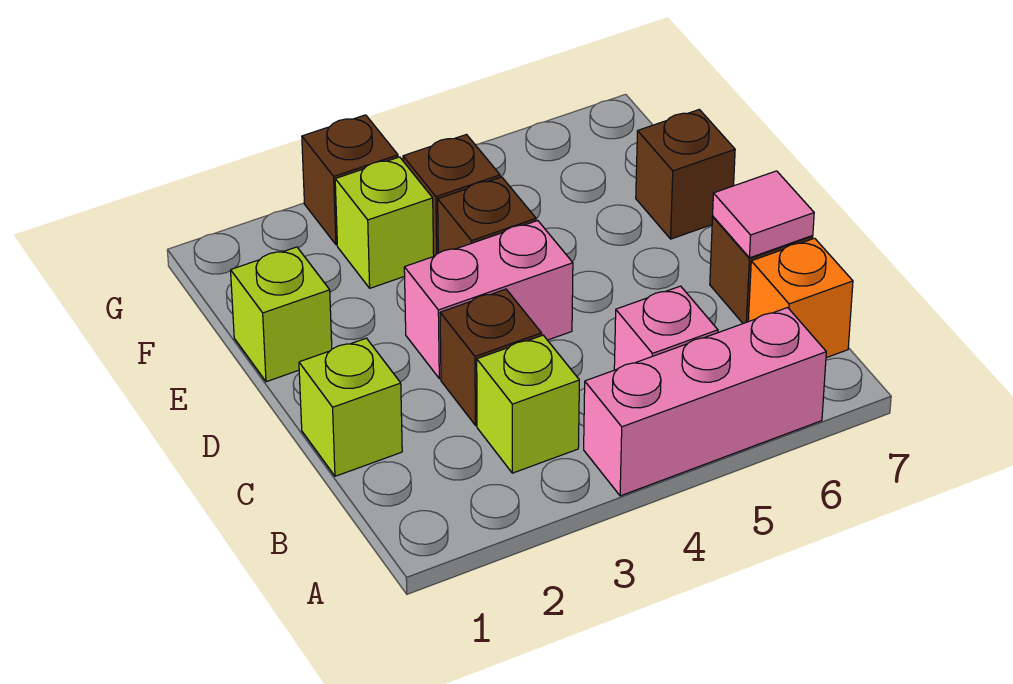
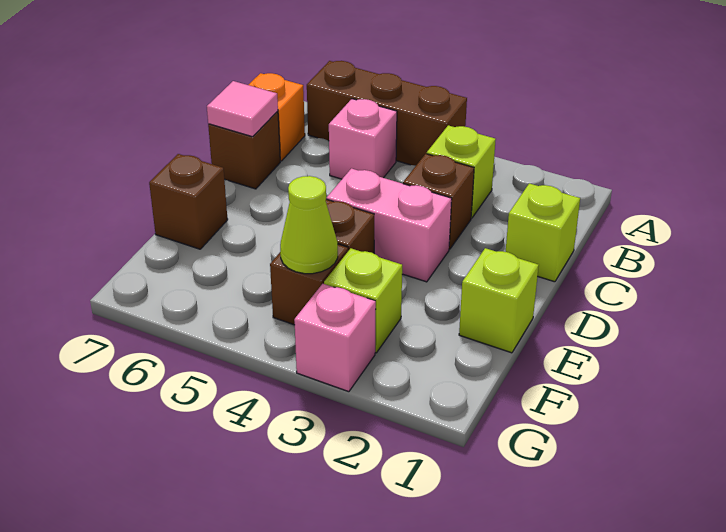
pink 1x3 brick [584,308,826,496] -> brown 1x3 brick [307,61,467,166]
none -> lime 1x1 cone [280,176,338,274]
brown 1x1 brick [302,115,398,245] -> pink 1x1 brick [294,284,376,392]

